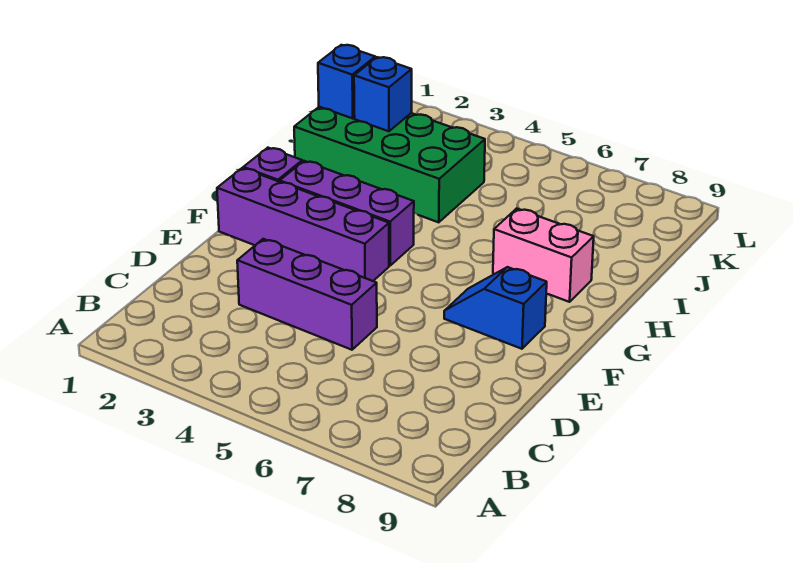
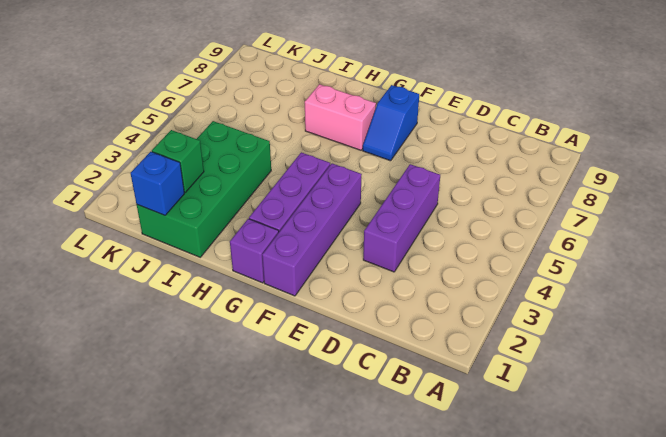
pink 1x2 brick [493,209,594,302] -> pink 1x2 brick turned to [305,84,376,150]
blue 1x1 brick [354,57,412,131] -> green 1x1 brick [152,130,204,192]

